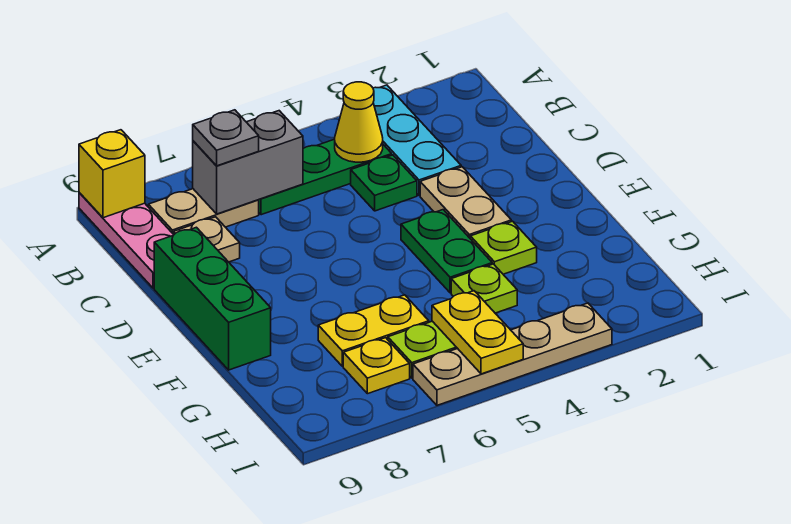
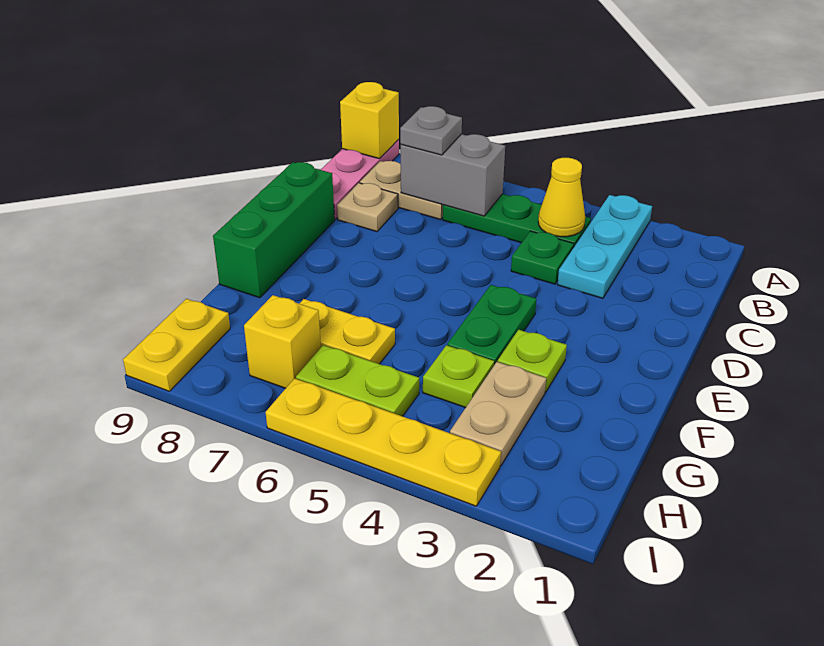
tan 1x2 plate [420,167,511,238] -> tan 1x2 plate moved to [450,362,546,466]
yellow 1x2 plate [432,291,523,374] -> yellow 1x2 plate moved to [123,299,230,391]
yellow 1x1 plate [343,338,410,394] -> yellow 1x1 brick [244,295,321,388]
tan 1x4 plate [413,303,612,405] -> yellow 1x4 plate [266,378,501,506]

